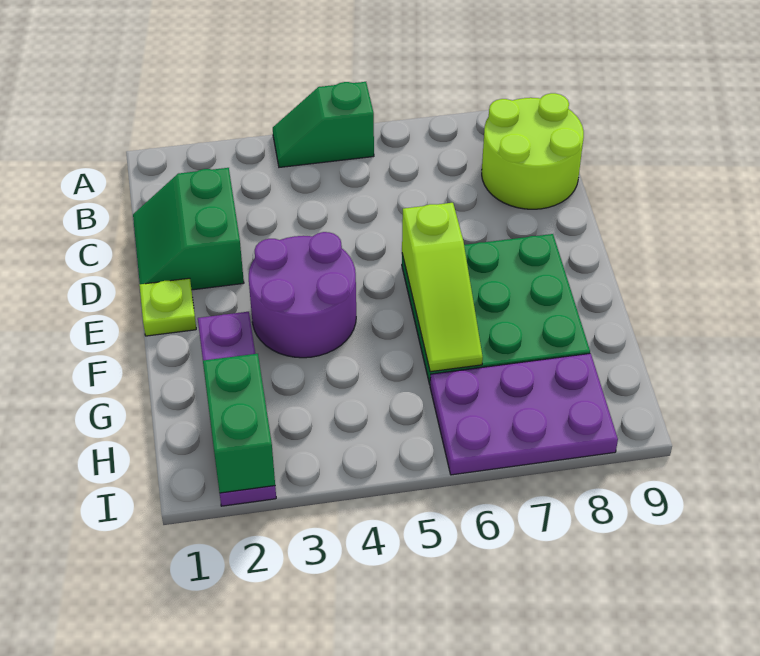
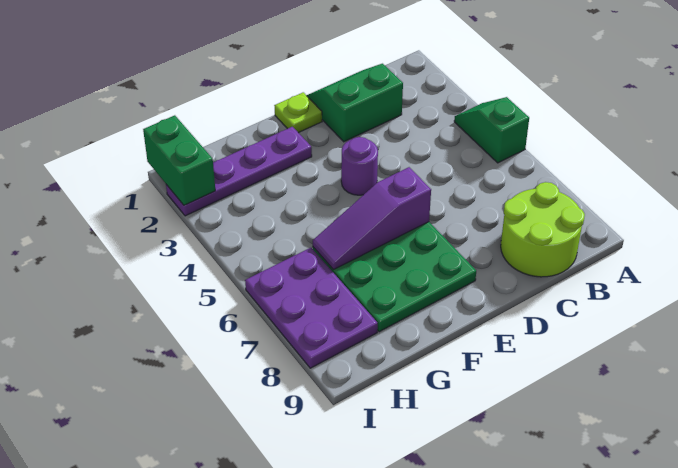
purple 2x2 round brick [249,232,356,358] -> purple 1x1 round brick [341,137,378,195]
lime 1x3 slope [402,203,483,372] -> purple 1x3 slope [313,167,431,270]
green 1x2 brick [203,354,275,493] -> green 1x2 brick turned to [143,115,215,205]

